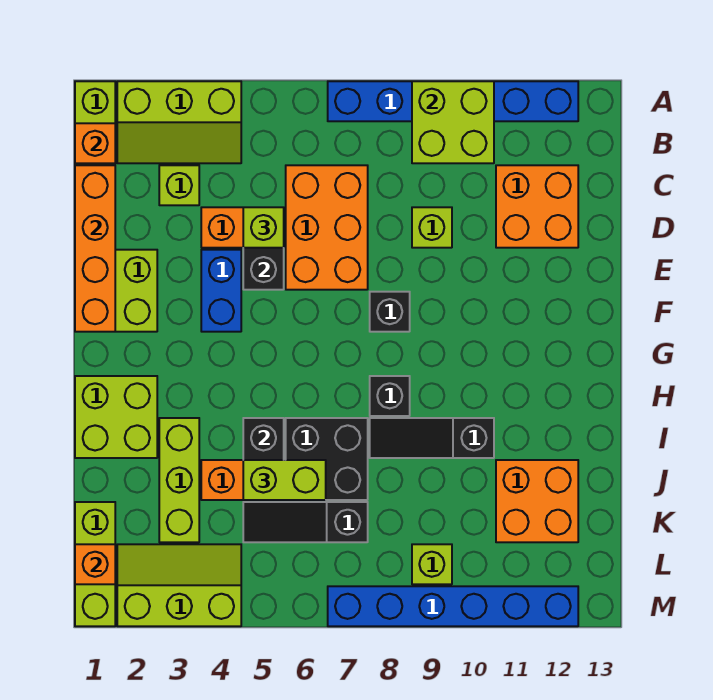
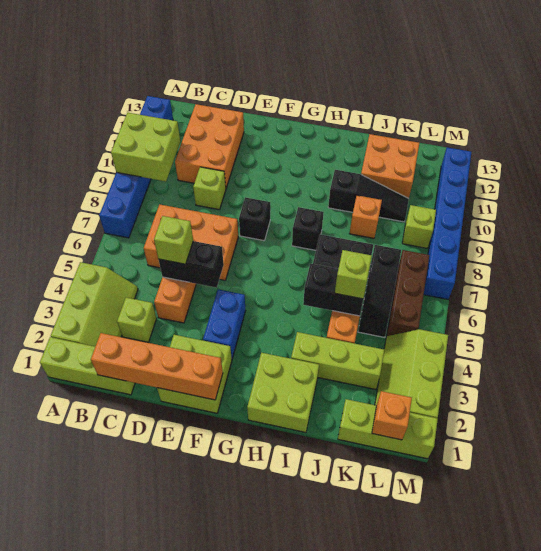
orange 1x1 brick [75,123,115,163] -> orange 1x1 brick moved to [349,195,382,238]
orange 2x2 brick [496,165,578,248] -> orange 2x3 brick [175,104,244,188]
blue 1x2 brick [201,250,241,332] -> blue 1x2 brick turned to [203,290,246,359]
black 1x3 slope [370,418,494,458] -> black 1x3 slope turned to [328,170,409,222]
lime 1x2 brick [243,460,326,500] -> lime 1x1 brick [335,250,372,299]
none -> brown 1x3 brick [387,250,429,336]

